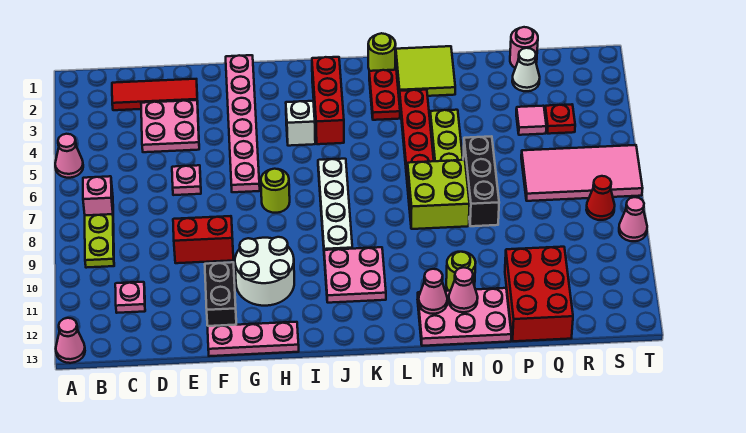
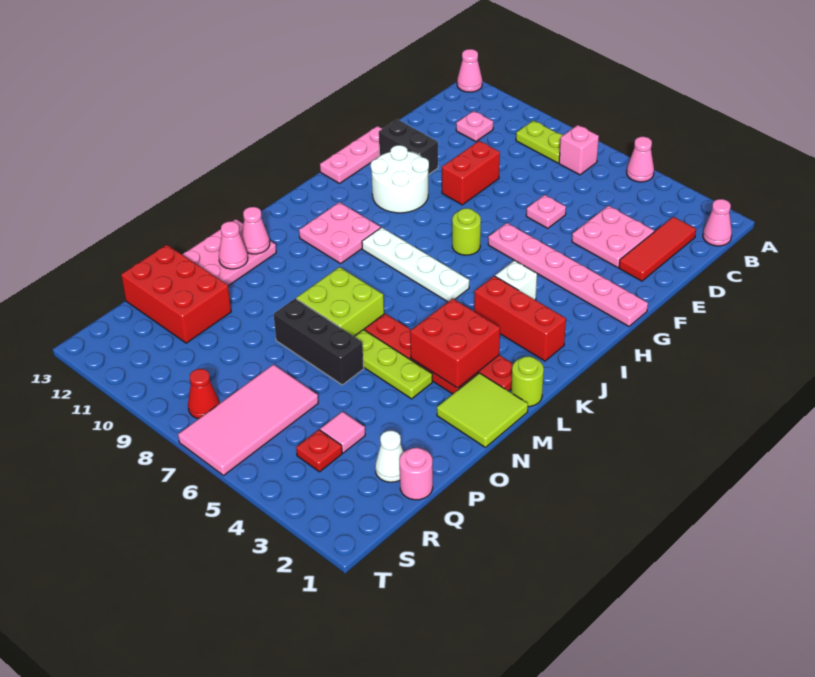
none -> red 2x2 brick [410,298,500,388]
lime 1x1 round brick [446,252,476,291] -> none
pink 1x1 cone [619,197,647,241] -> pink 1x1 cone moved to [703,199,732,246]

